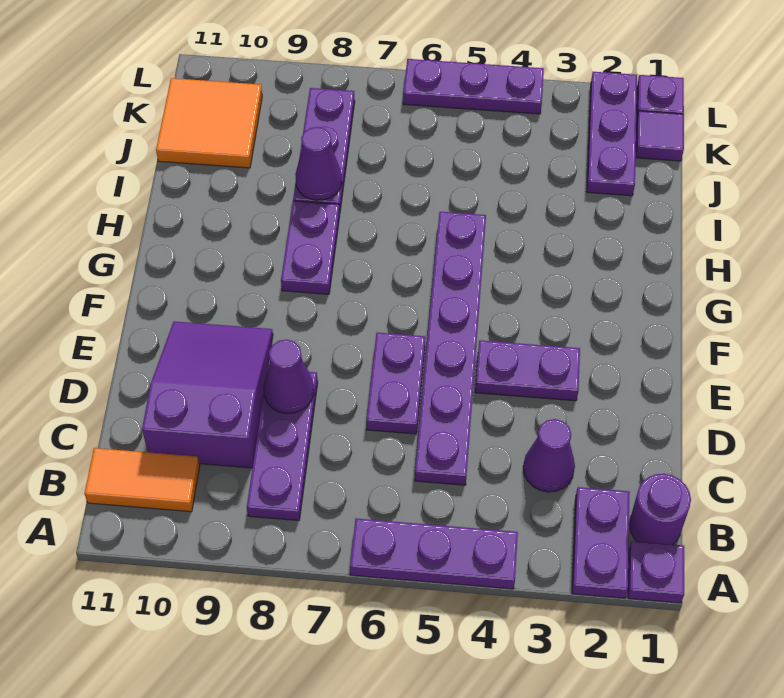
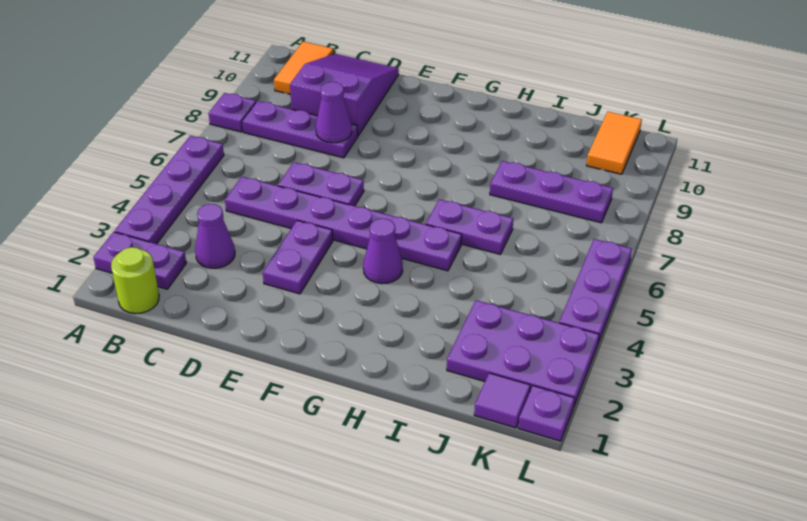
purple 1x1 plate [628,541,684,603] -> purple 1x1 plate moved to [209,93,256,132]
purple 1x3 plate [350,519,518,589] -> purple 1x4 plate [115,136,224,244]
purple 1x1 round brick [629,474,691,545] -> lime 1x1 round brick [111,247,159,314]
purple 2x3 slope [142,321,273,468] -> purple 2x3 slope turned to [290,54,399,136]
purple 1x2 plate [281,201,340,294] -> purple 1x2 plate moved to [426,199,513,254]
purple 1x1 cone [295,127,342,200] -> purple 1x1 cone moved to [363,218,403,284]
purple 1x3 plate [587,72,637,196] -> purple 2x3 plate [447,300,599,406]
orange 2x2 tile [156,78,262,168] -> orange 1x2 tile [587,112,642,174]

